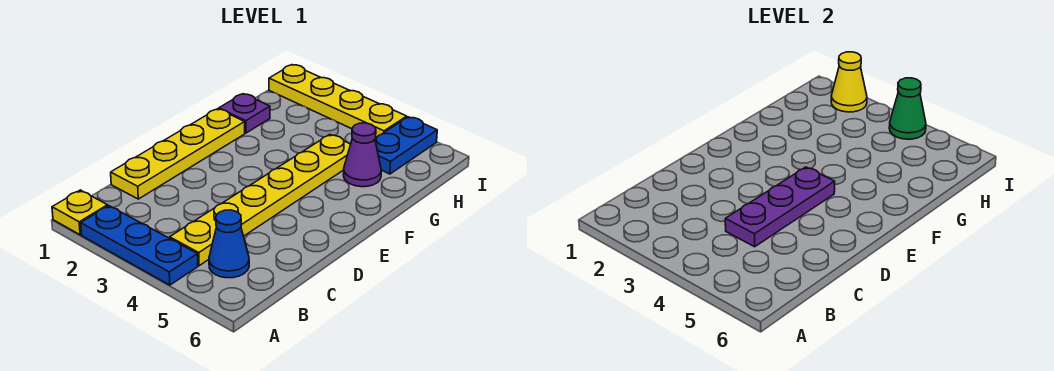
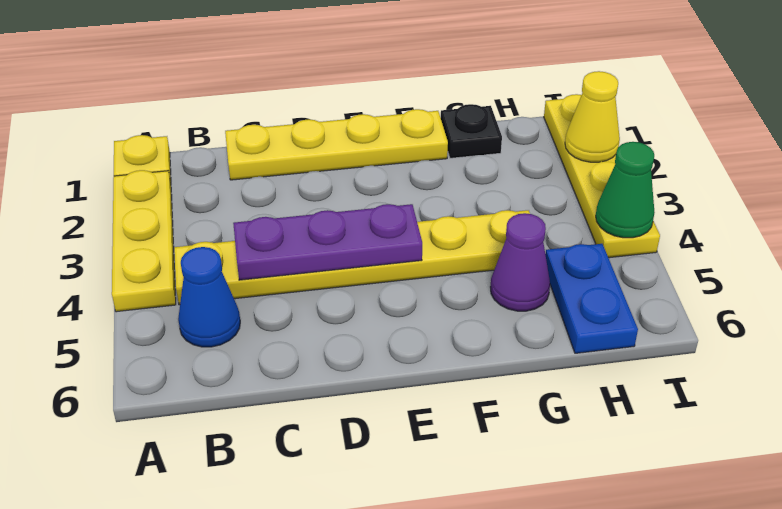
blue 1x3 plate [81,206,198,285] -> yellow 1x3 plate [112,170,176,312]
purple 1x1 plate [219,94,270,133] -> black 1x1 plate [441,104,502,158]
blue 1x2 plate [375,117,437,174] -> blue 1x2 plate turned to [545,244,638,353]

